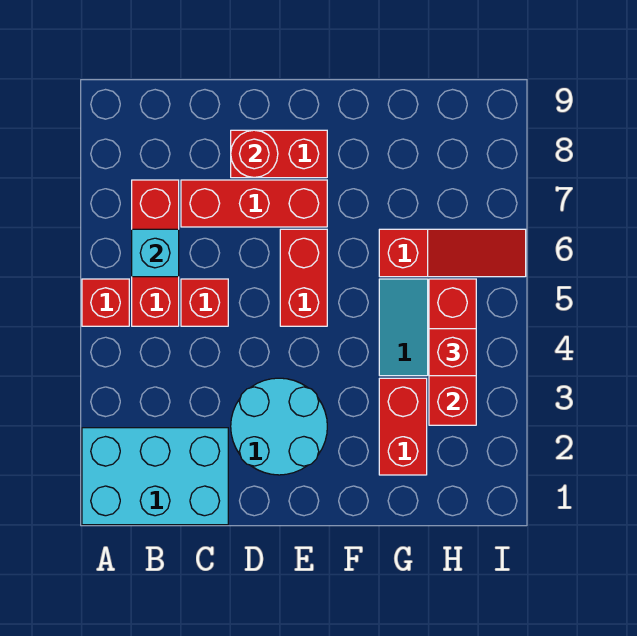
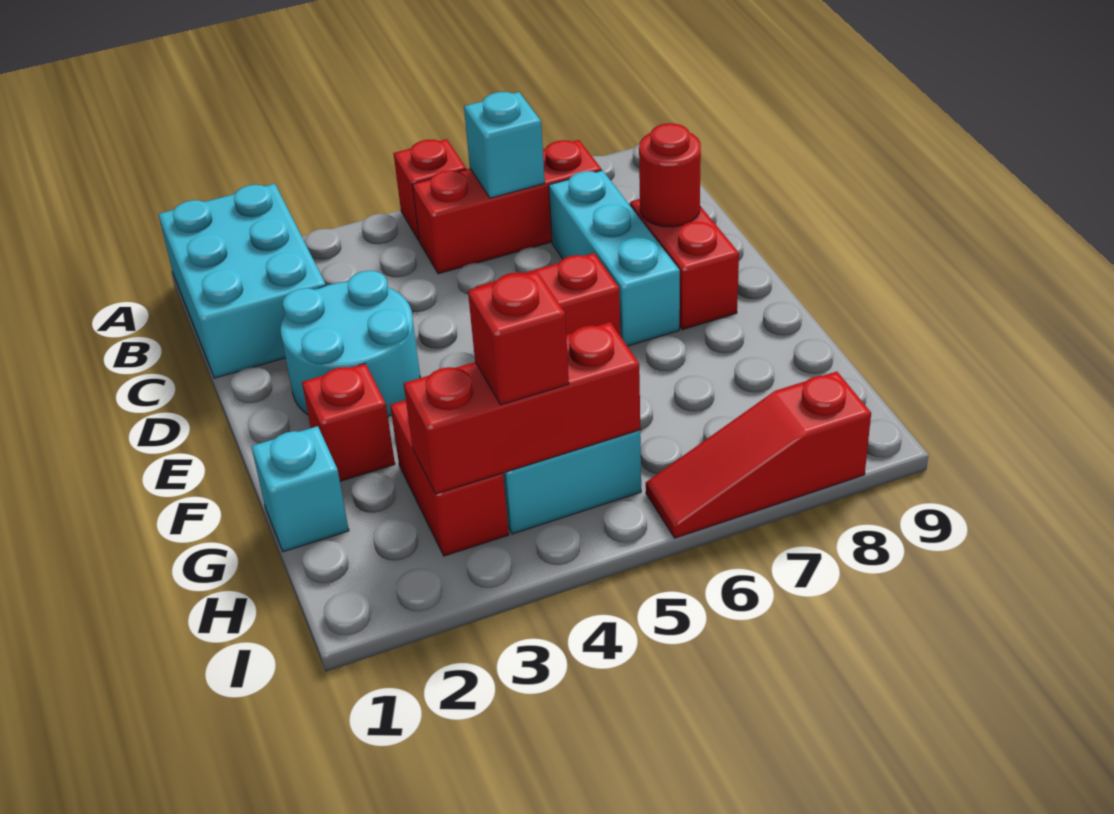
red 1x1 brick [181,279,228,326] -> red 1x1 brick moved to [302,364,395,481]
red 1x3 brick [181,180,327,227] -> cyan 1x3 brick [549,170,680,346]
none -> cyan 1x1 brick [251,426,349,552]
red 1x2 brick [379,378,427,475] -> red 1x2 brick turned to [390,400,509,556]
red 1x3 slope [379,229,526,277] -> red 1x3 slope turned to [646,371,871,538]

